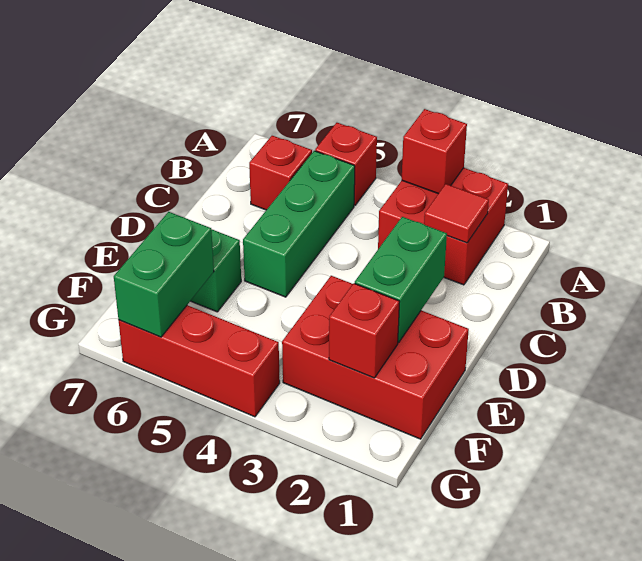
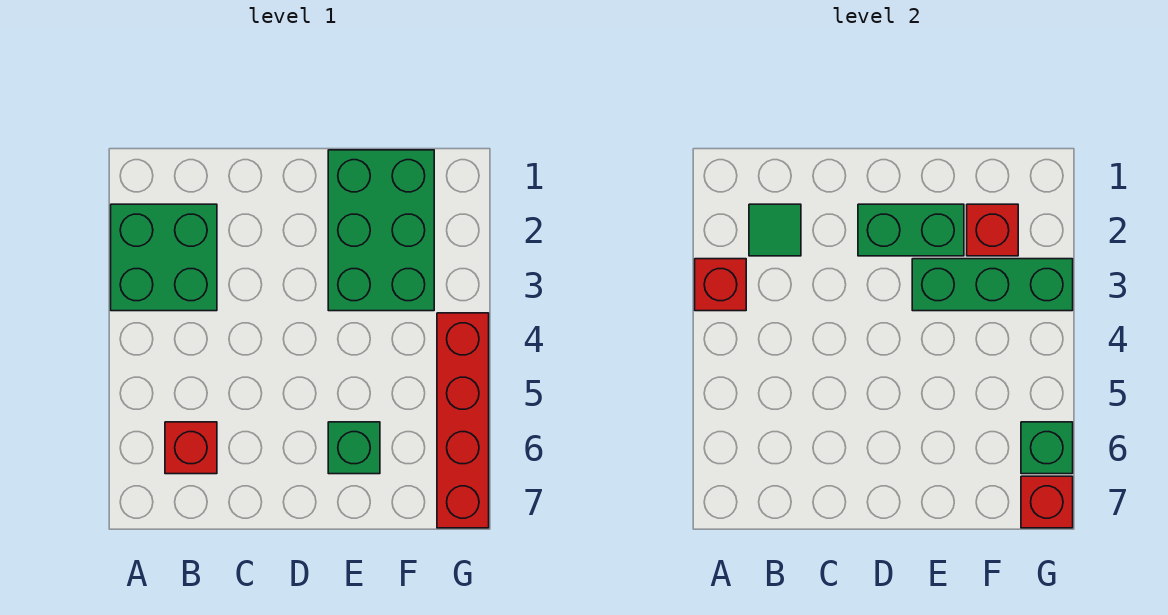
red 2x2 brick [378,168,508,285] -> green 2x2 brick [111,204,217,311]
red 1x1 brick [315,123,377,205] -> red 1x1 brick moved to [1021,476,1073,528]
red 1x1 tile [424,184,489,243] -> green 1x1 tile [749,204,801,256]
green 1x3 brick [243,151,355,297] -> green 1x3 brick moved to [912,259,1073,311]
red 2x3 brick [282,276,469,439] -> green 2x3 brick [328,150,434,311]
green 1x2 brick [114,212,214,337] -> green 1x1 brick [1021,422,1073,474]
red 1x3 brick [119,305,280,417] -> red 1x4 brick [437,313,489,528]

